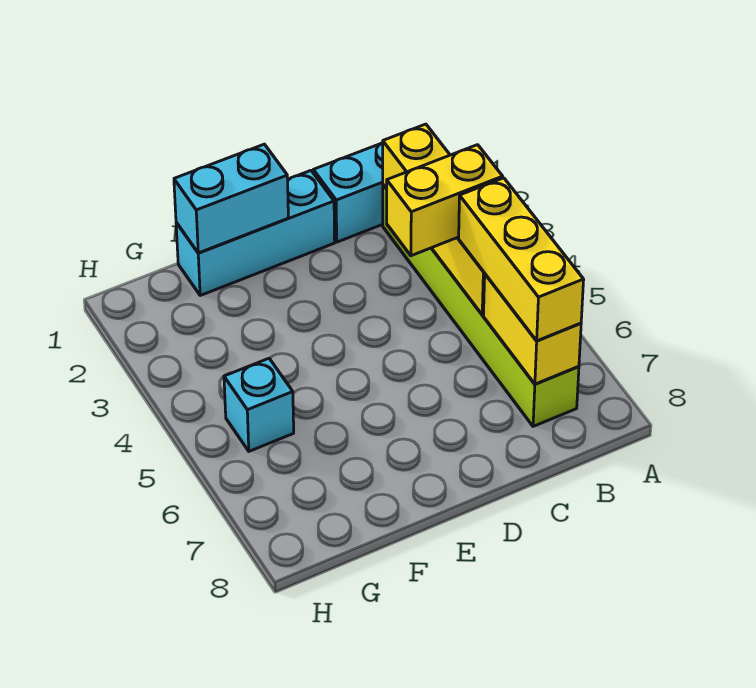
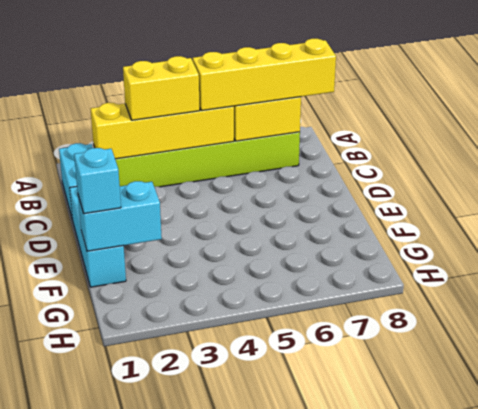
yellow 1x2 brick [387,145,503,256] -> yellow 1x2 brick turned to [123,56,200,120]
yellow 1x3 brick [459,178,584,341] -> yellow 1x4 brick [193,39,336,111]
cyan 1x2 brick [174,144,288,253] -> cyan 1x2 brick turned to [78,181,162,251]
cyan 1x1 brick [224,358,294,451] -> cyan 1x1 brick moved to [74,148,121,214]

